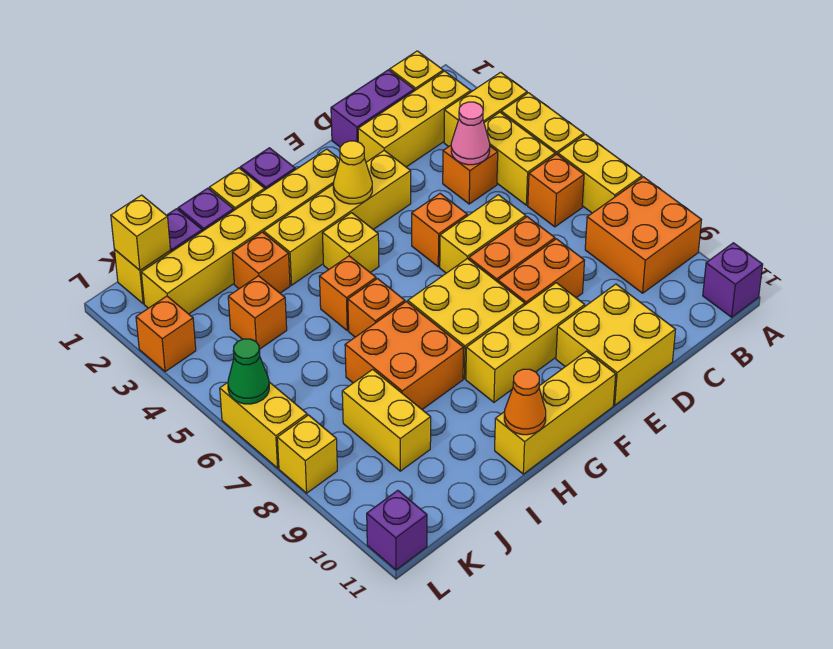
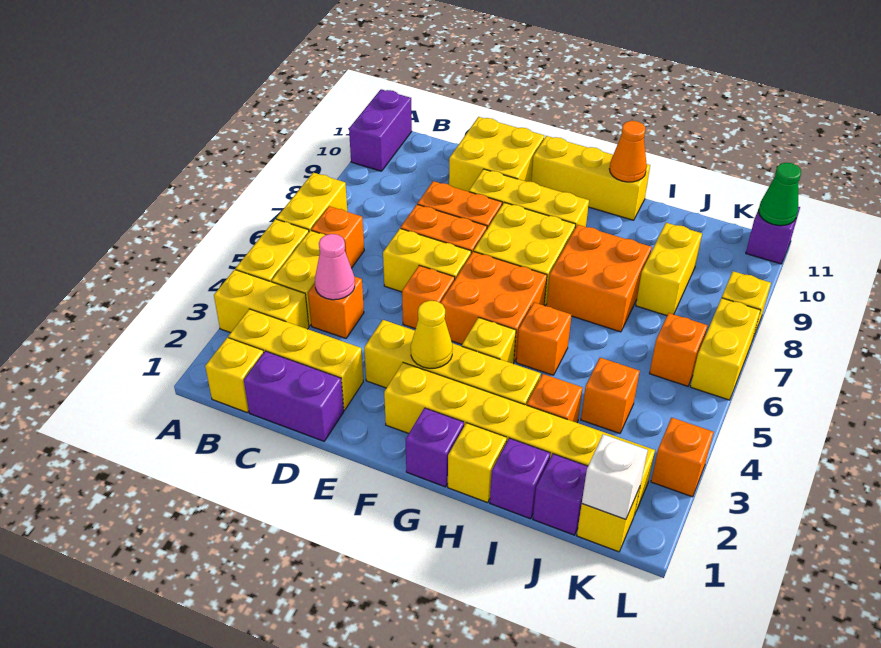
orange 2x2 brick [585,177,701,293] -> orange 2x2 brick moved to [441,251,547,362]
purple 1x1 brick [703,243,763,317] -> purple 1x2 brick [349,89,412,171]
orange 1x1 brick [348,279,405,337] -> orange 1x1 brick moved to [650,313,708,386]
yellow 1x1 brick [111,195,170,270] -> white 1x1 brick [582,434,648,520]
green 1x1 cone [228,339,269,404] -> green 1x1 cone moved to [759,163,801,226]

